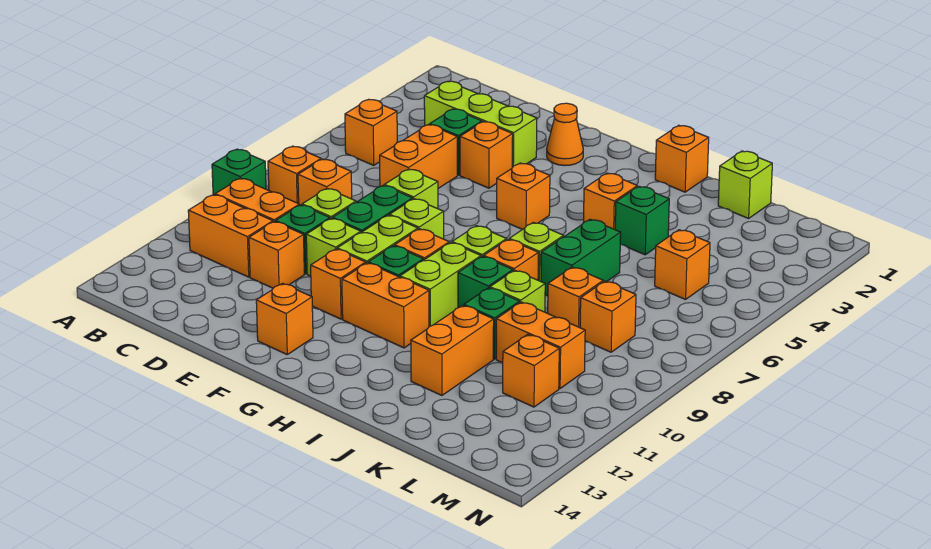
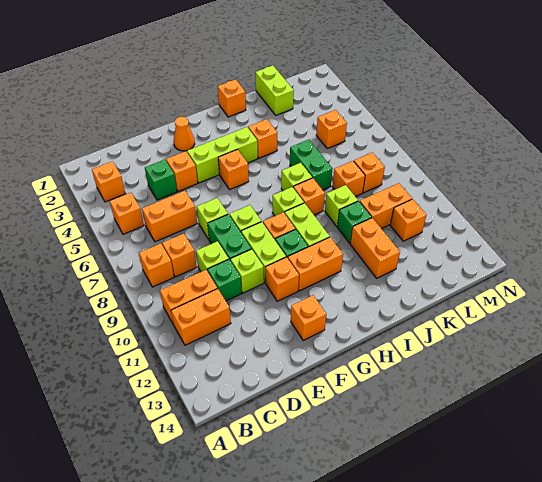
green 1x1 brick [212,149,266,195] -> none
lime 1x3 brick [424,81,537,167] -> lime 1x3 brick moved to [187,127,258,183]
orange 1x2 brick [380,125,457,188] -> orange 1x2 brick turned to [142,191,197,242]
orange 1x1 brick [249,221,304,288] -> orange 1x1 brick moved to [92,161,125,202]
green 1x1 brick [458,256,513,308] -> none
green 1x1 brick [615,186,669,255] -> none
lime 1x1 brick [718,151,772,218] -> lime 1x2 brick [255,66,294,115]

